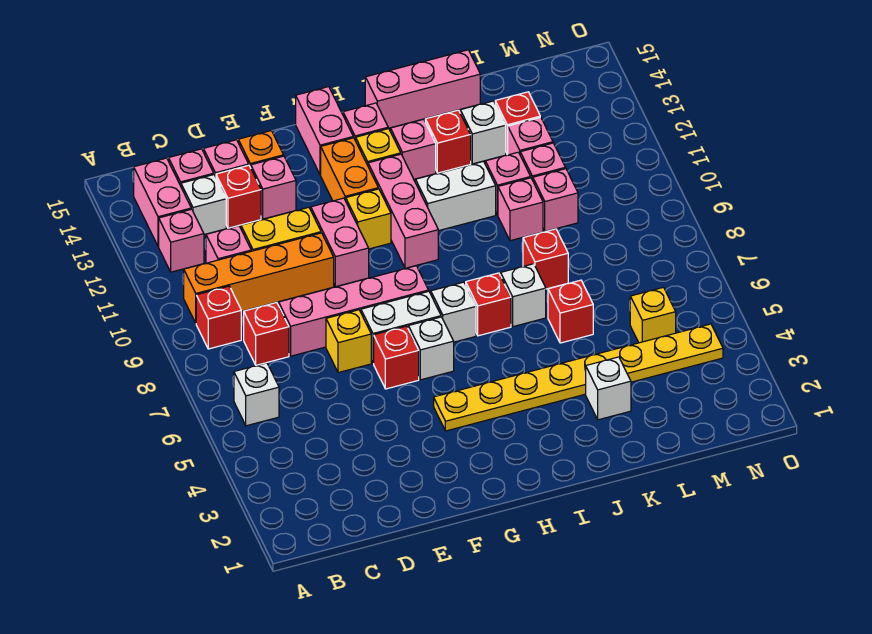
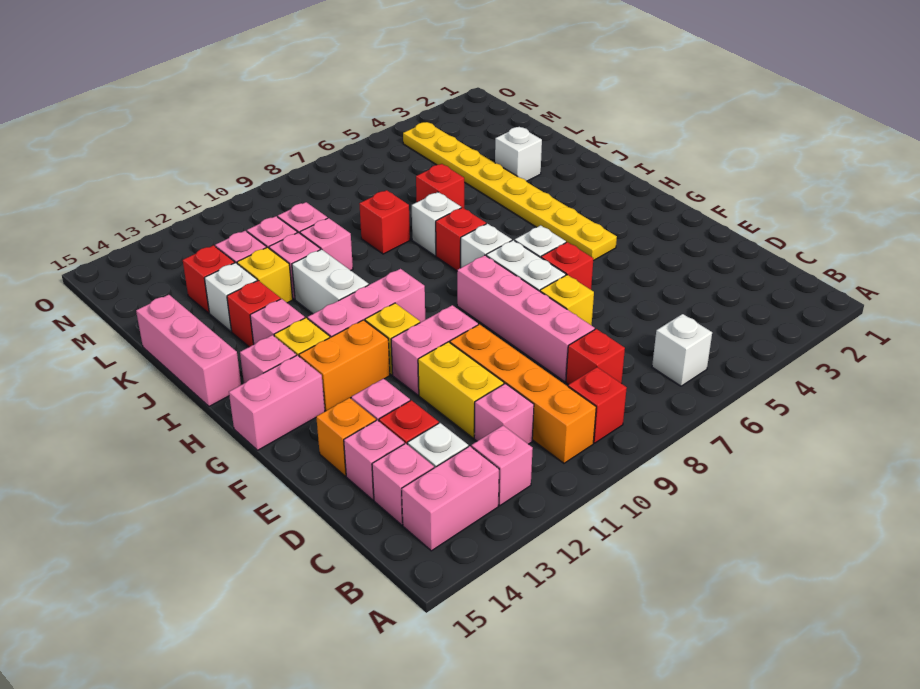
yellow 1x1 brick [630,287,676,343] -> yellow 1x1 brick moved to [237,247,293,303]

